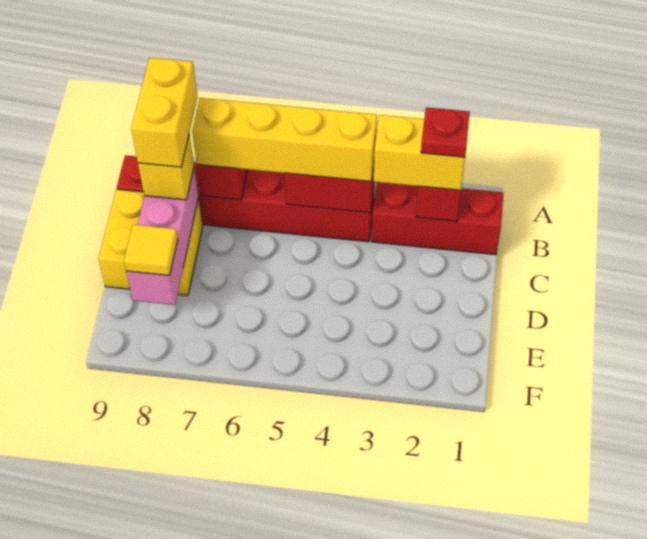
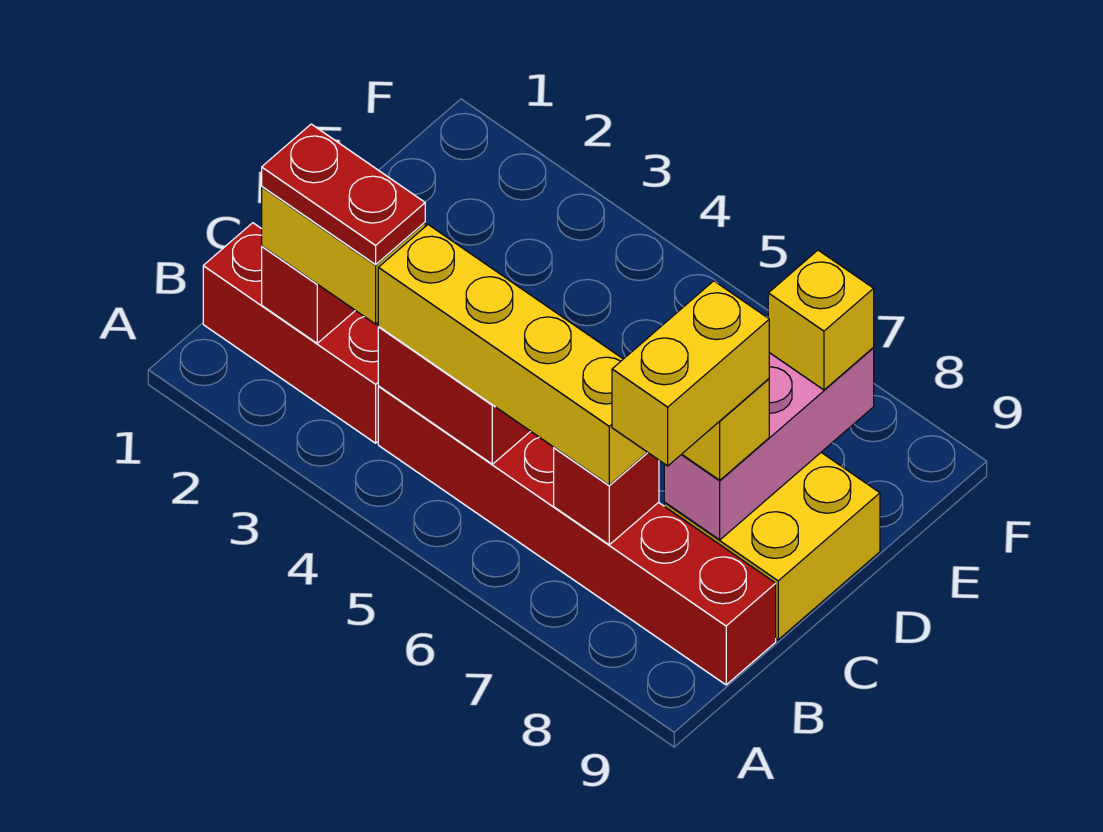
red 1x1 plate [421,107,470,157] -> red 1x2 plate [262,124,425,265]
yellow 1x1 tile [124,224,178,276] -> yellow 1x1 brick [768,250,874,390]

